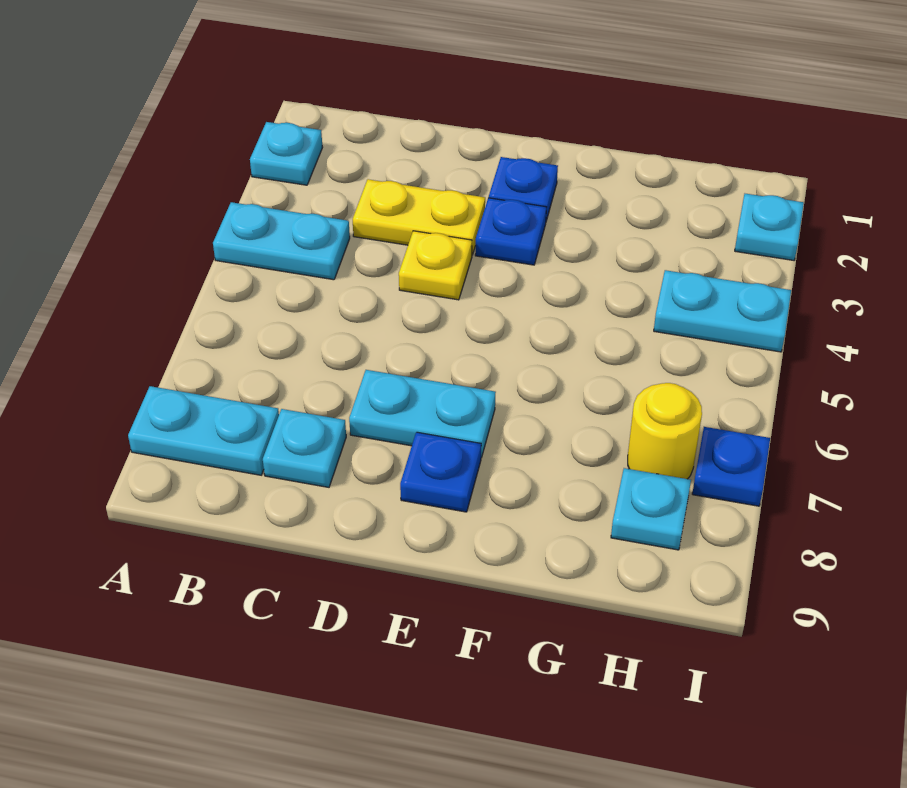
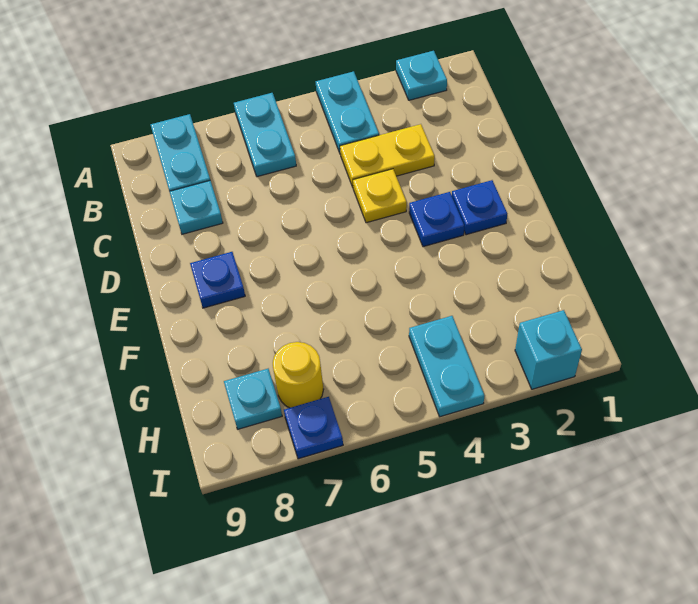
yellow 1x2 plate [353,179,485,255] -> yellow 1x2 plate turned to [340,124,435,187]
cyan 1x2 plate [349,370,496,458] -> cyan 1x2 plate moved to [234,93,296,177]
cyan 1x1 plate [735,194,804,260] -> cyan 1x1 brick [515,310,582,389]

